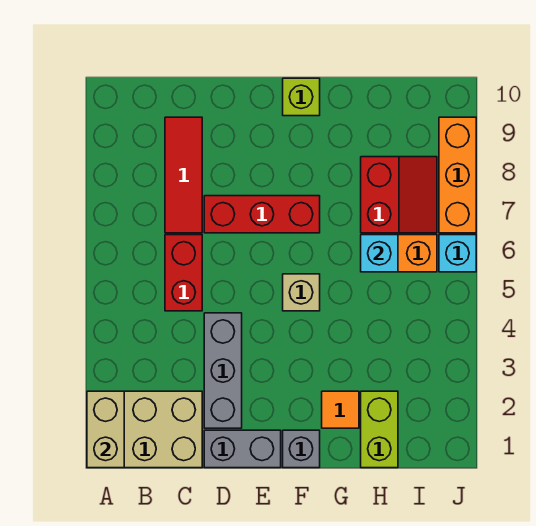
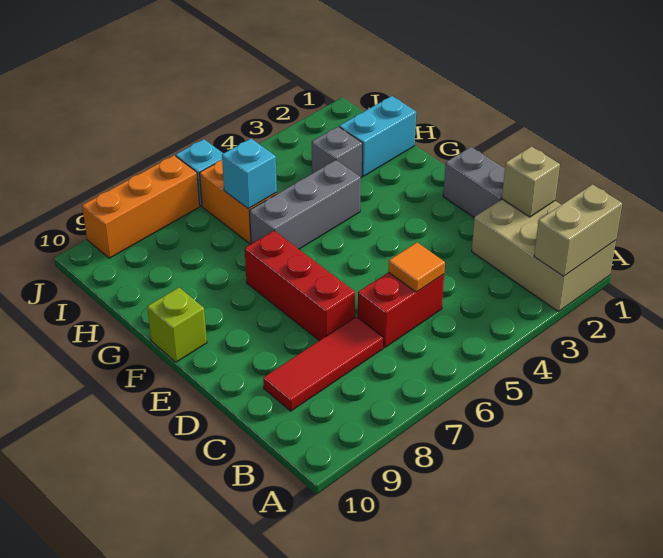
grey 1x3 brick [204,313,242,428] -> grey 1x3 brick moved to [249,160,361,249]
grey 1x1 brick [283,430,320,468] -> grey 1x1 brick moved to [312,127,362,178]
tan 1x1 brick [283,274,320,311] -> tan 1x1 brick moved to [502,146,560,217]
orange 1x1 tile [322,391,359,428] -> orange 1x1 tile moved to [388,242,445,292]
lime 1x2 brick [361,391,398,468] -> cyan 1x2 brick [339,96,416,176]
red 2x2 slope [361,157,437,233] -> none

